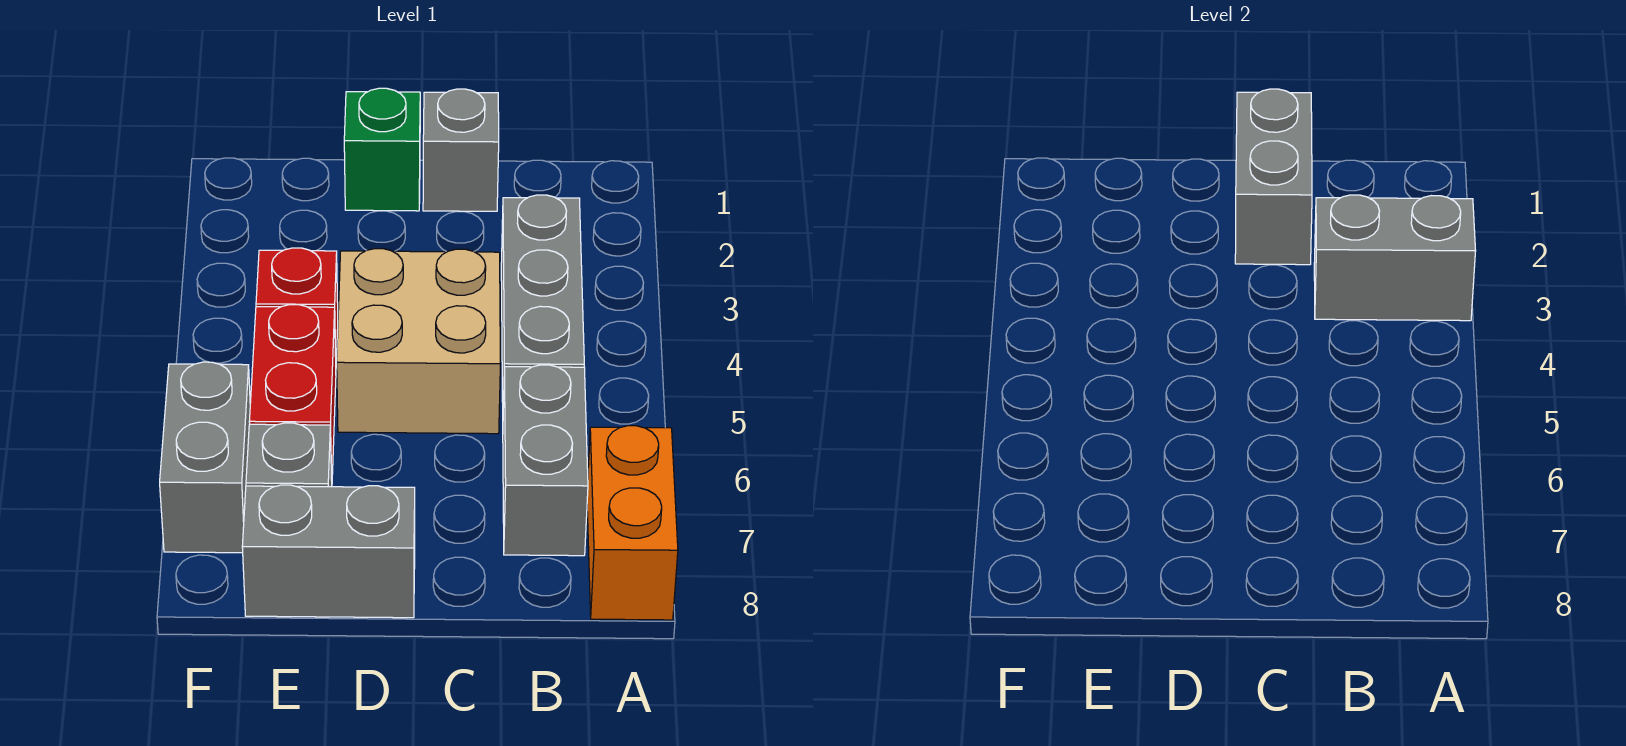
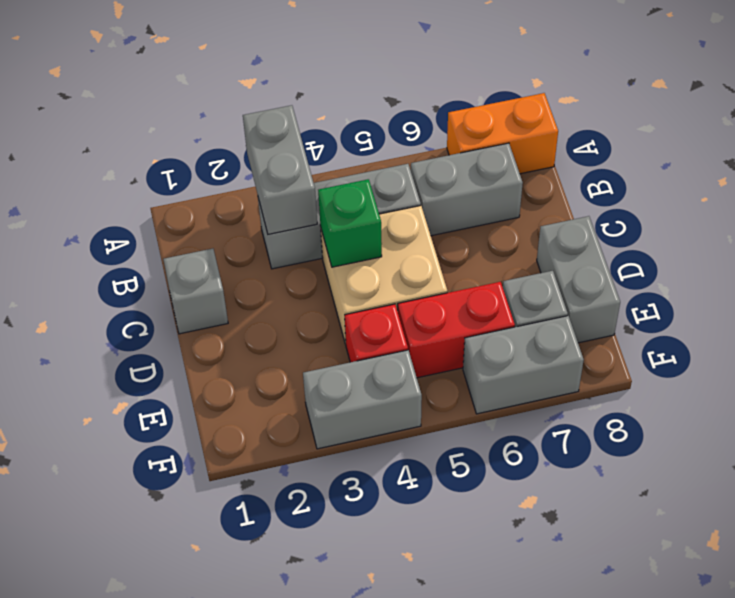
grey 1x2 brick [1235,89,1312,265] -> grey 1x2 brick moved to [303,350,422,449]
green 1x1 brick [344,88,420,211] -> green 1x1 brick moved to [318,179,382,267]

